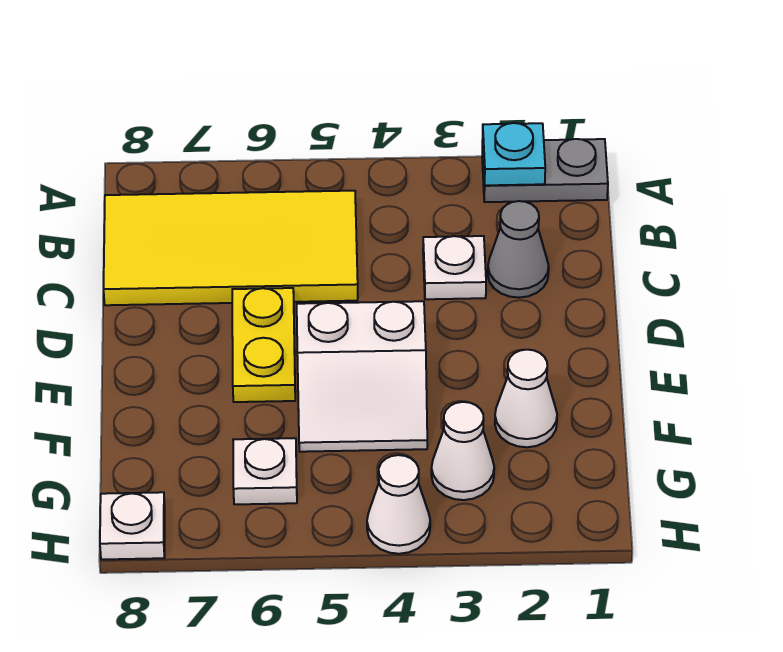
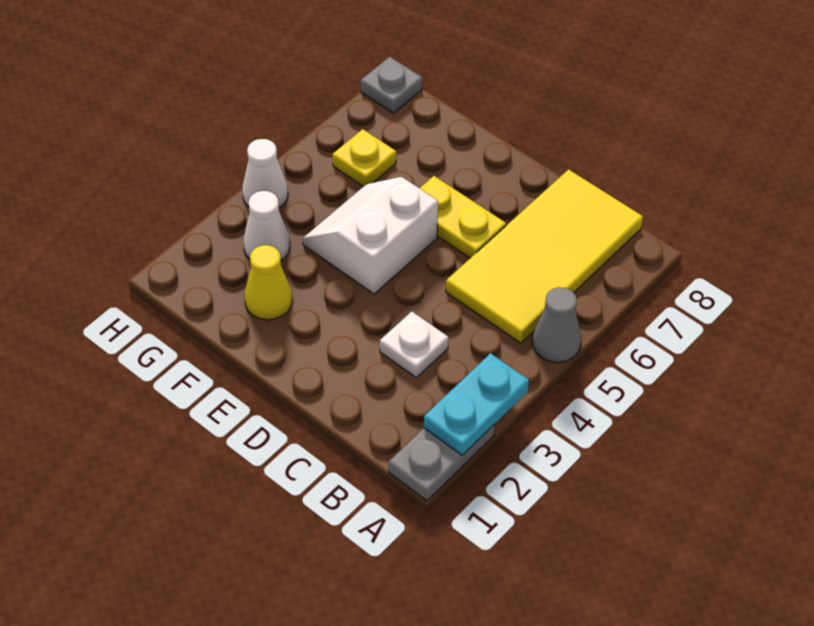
cyan 1x1 plate [482,123,545,185] -> cyan 1x2 plate [424,353,529,455]
grey 1x1 cone [488,201,549,298] -> grey 1x1 cone moved to [533,287,581,362]
white 1x1 cone [495,350,557,447] -> yellow 1x1 cone [245,245,292,320]
white 1x1 plate [233,438,297,504] -> yellow 1x1 plate [333,129,396,187]
white 1x1 plate [100,492,165,559] -> grey 1x1 plate [361,57,422,113]

